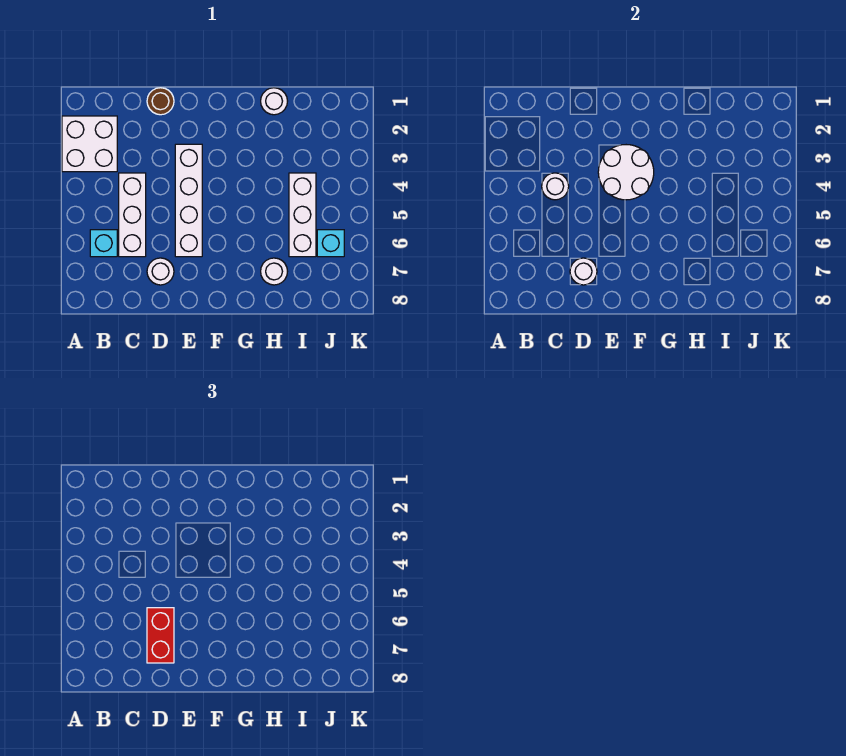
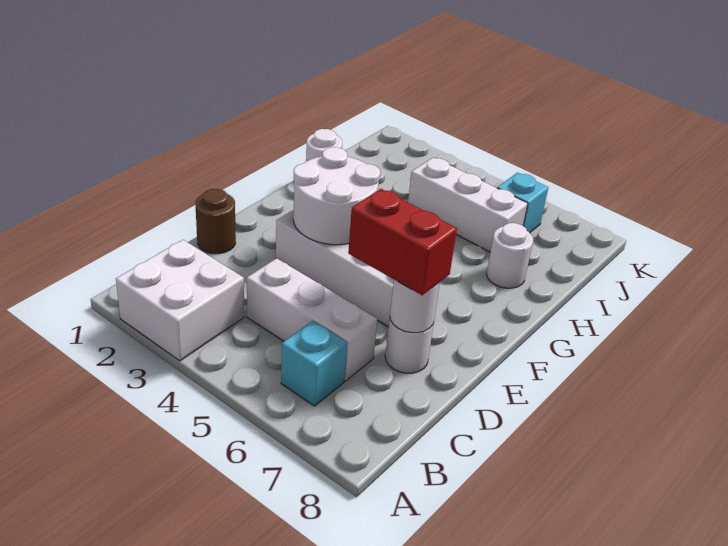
white 1x1 round brick [542,173,569,200] -> none

